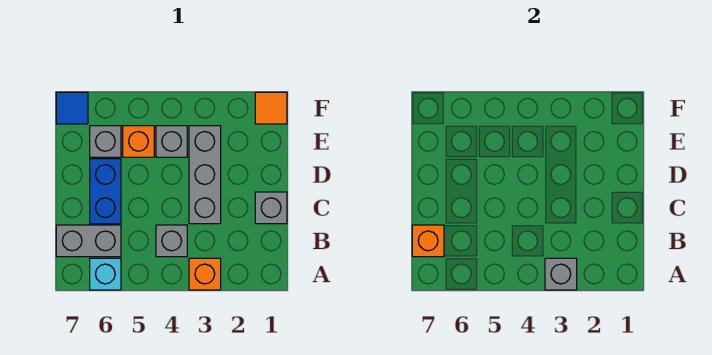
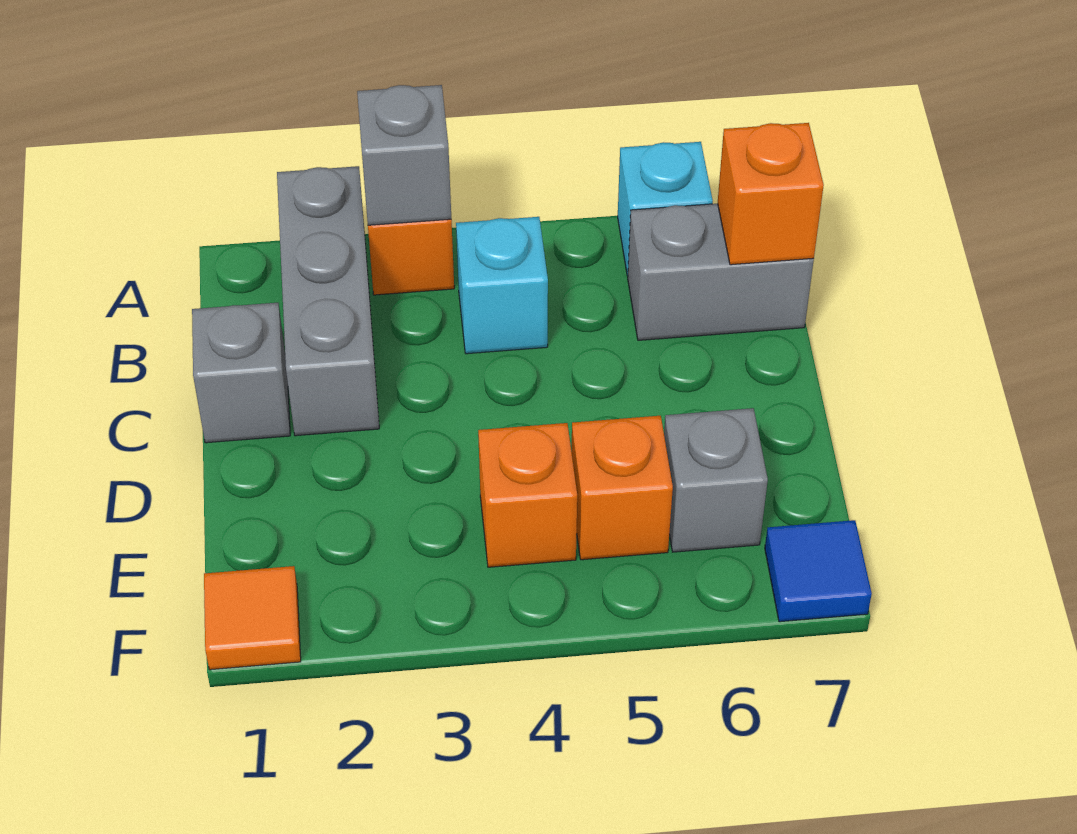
grey 1x1 brick [156,225,187,257] -> cyan 1x1 brick [456,217,548,354]
grey 1x3 brick [189,126,221,224] -> grey 1x3 brick moved to [277,166,379,436]
blue 1x2 brick [90,159,121,224] -> none
grey 1x1 brick [156,126,187,157] -> orange 1x1 brick [478,423,577,567]

